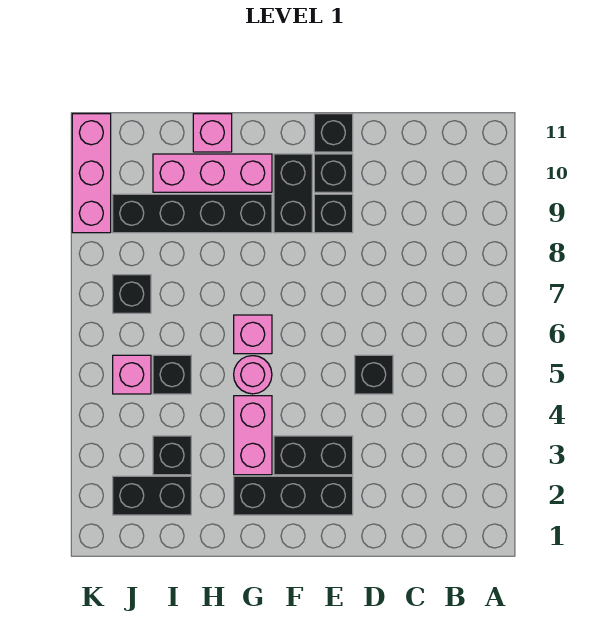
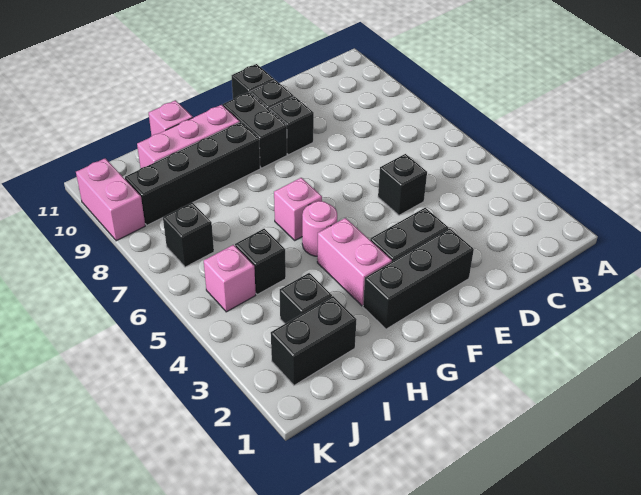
pink 1x3 brick [72,114,111,233] -> pink 1x2 brick [76,158,145,241]

